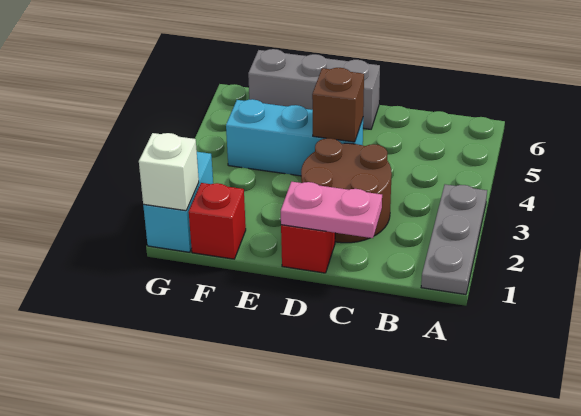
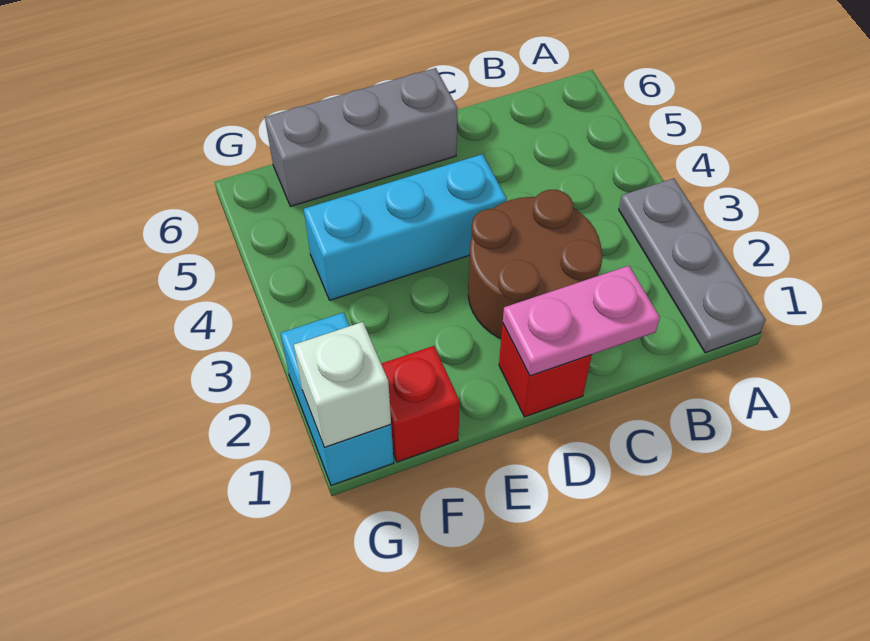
brown 1x1 brick [312,68,364,142] -> none

